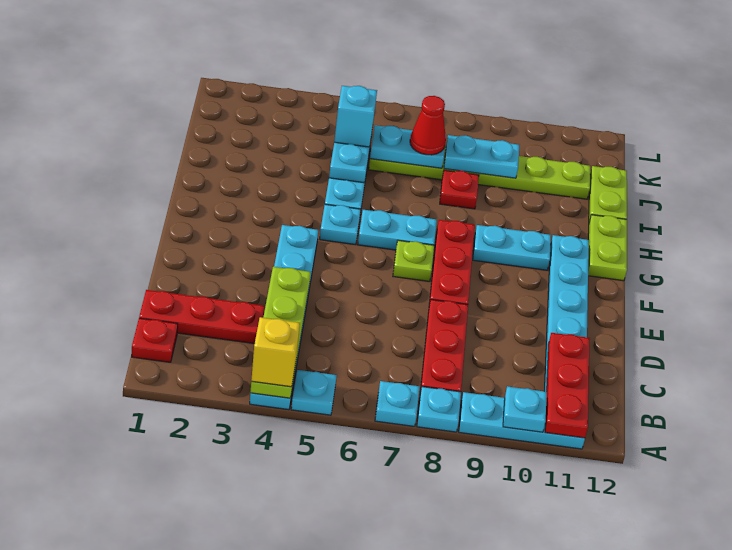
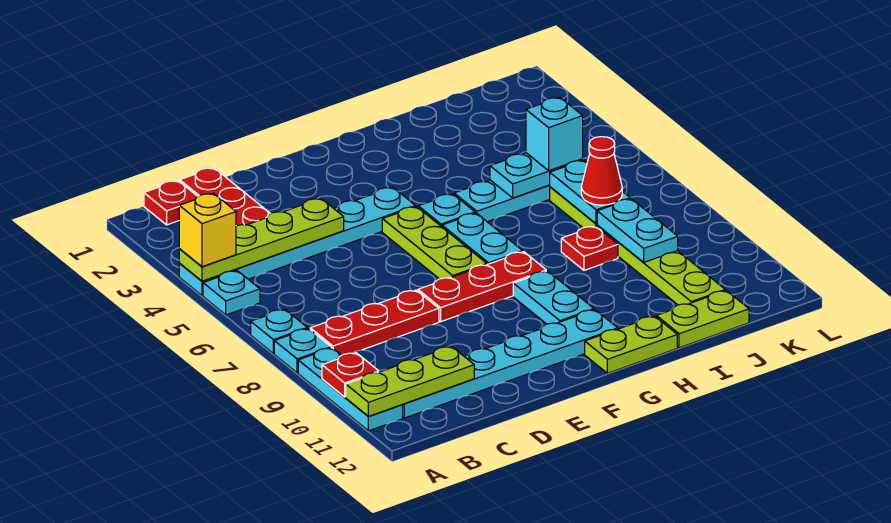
cyan 1x1 plate [503,386,547,432] -> red 1x1 plate [322,353,379,397]
red 1x3 plate [545,333,590,438] -> lime 1x3 plate [346,346,474,416]
lime 1x1 plate [393,240,434,281] -> lime 1x3 plate [382,207,487,279]

